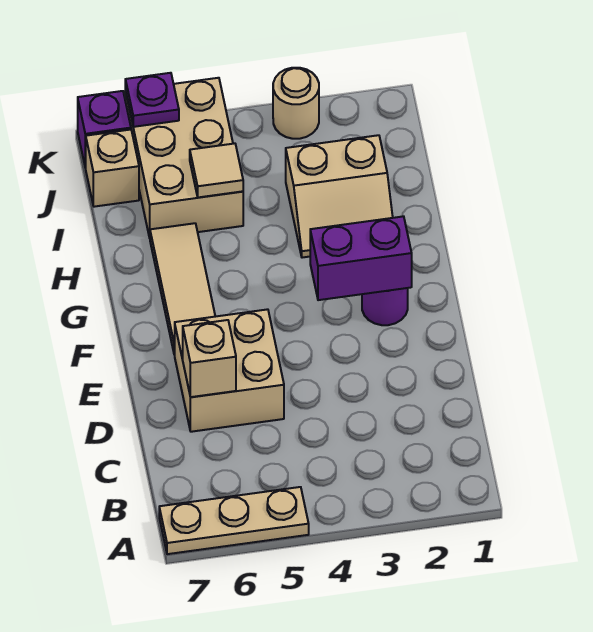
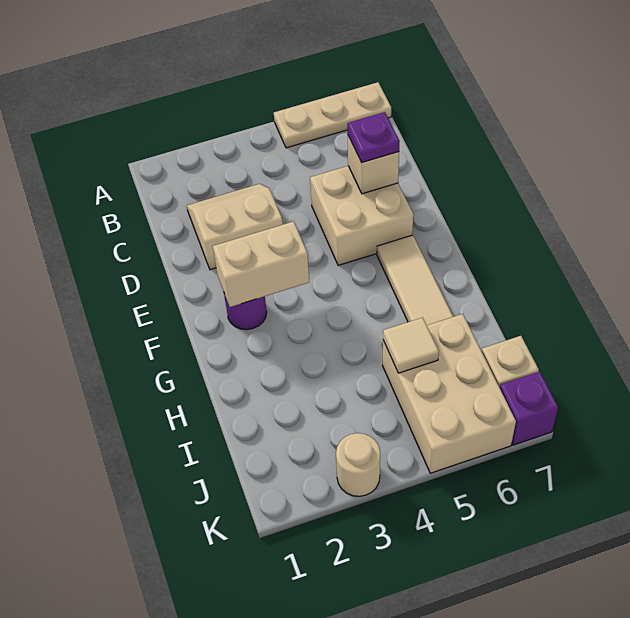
purple 1x2 brick [310,216,412,300] -> tan 1x2 brick [213,221,309,307]
tan 2x2 slope [286,135,393,258] -> tan 2x2 slope moved to [187,184,283,270]
purple 1x1 plate [125,73,179,127] -> purple 1x1 plate moved to [347,112,400,162]

